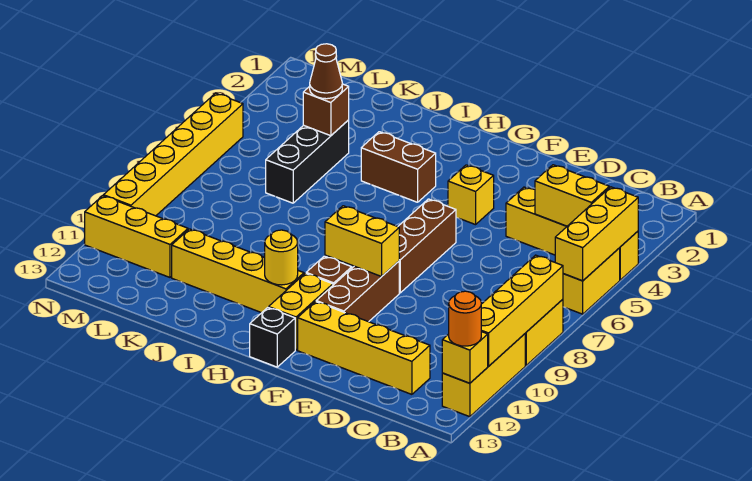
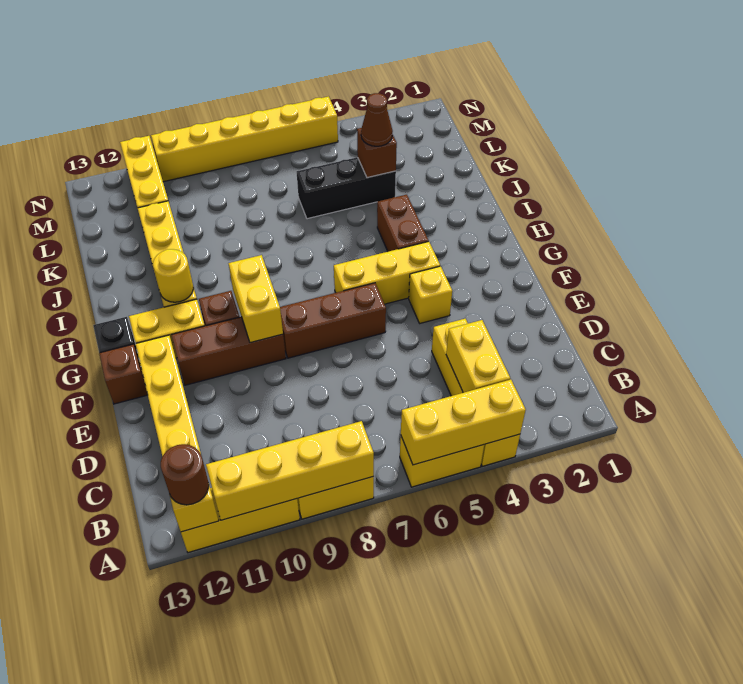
orange 1x1 round brick [449,291,481,346] -> brown 1x1 round brick [161,444,209,505]
none -> brown 1x1 brick [99,344,148,404]
none -> yellow 1x3 brick [334,241,440,304]

